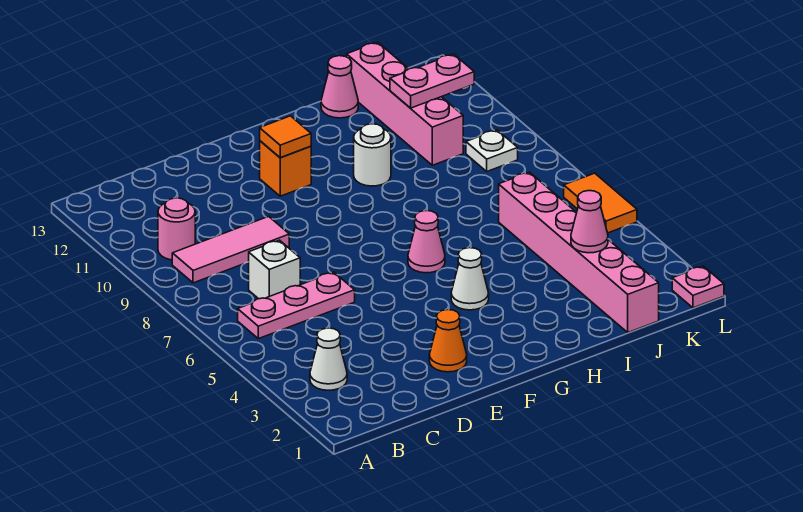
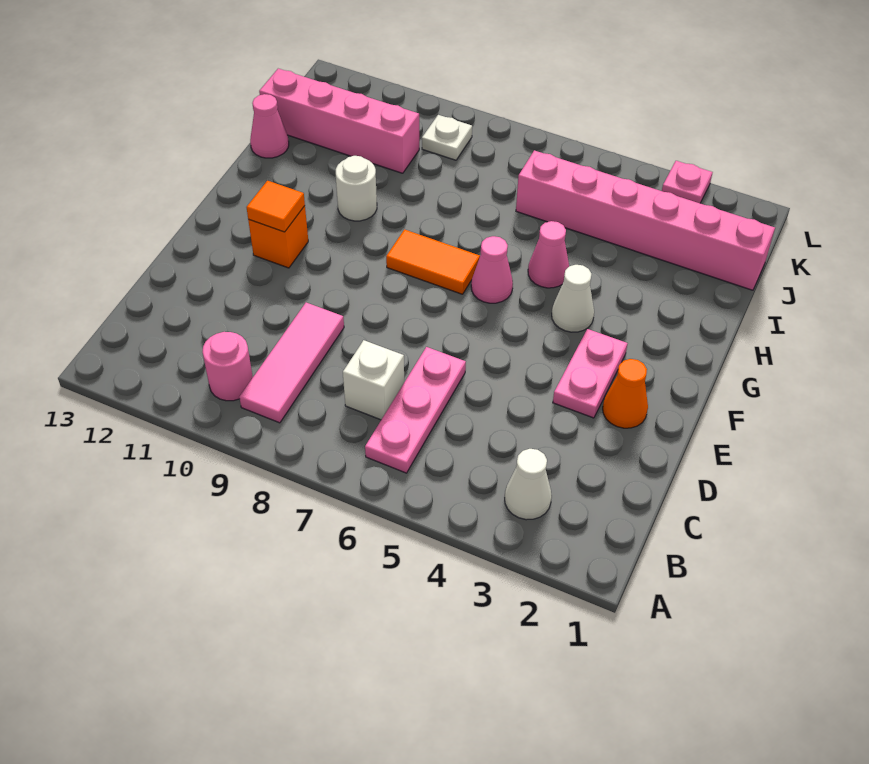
pink 1x1 cone [571,191,608,253] -> pink 1x1 cone moved to [528,221,569,288]
pink 1x2 plate [390,54,474,108] -> pink 1x2 plate moved to [553,329,628,418]
pink 1x1 plate [672,266,724,308] -> pink 1x1 plate moved to [662,161,713,203]
orange 1x2 tile [564,173,637,233] -> orange 1x2 tile moved to [386,230,480,294]

